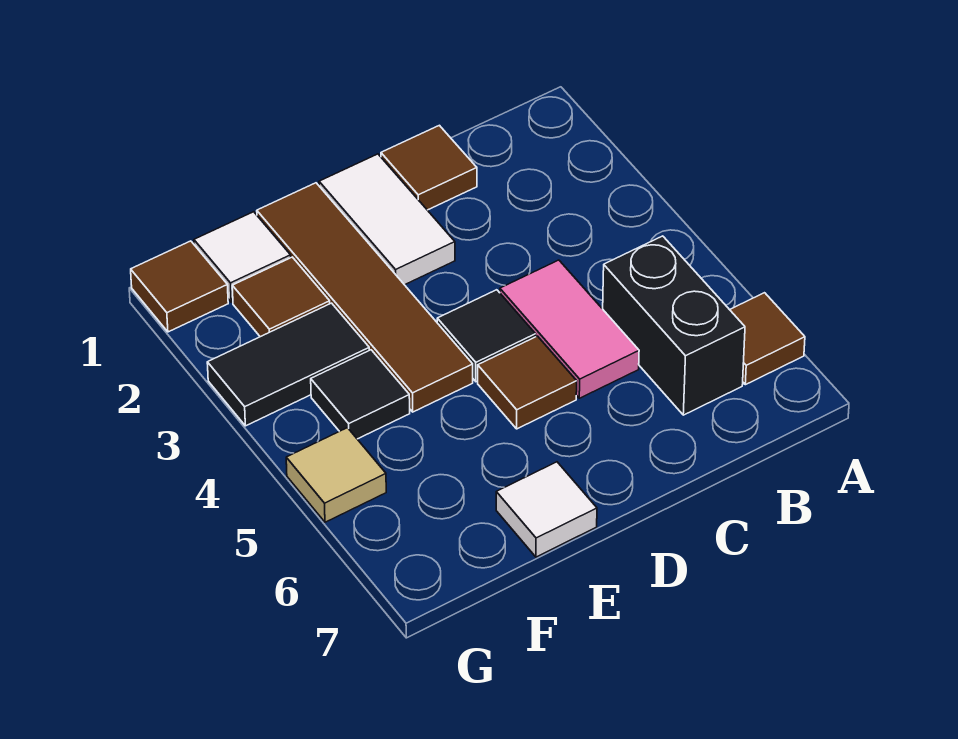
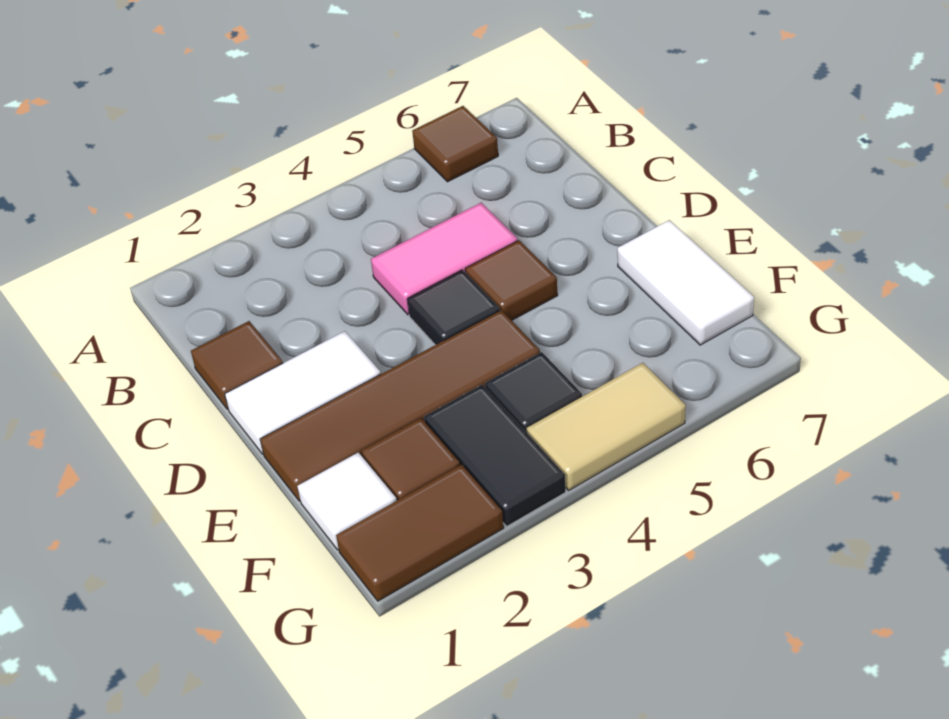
black 1x2 brick [603,236,745,415] -> none
white 1x1 tile [496,462,597,557] -> white 1x2 tile [617,220,754,345]
brown 1x1 tile [131,241,228,332] -> brown 1x2 tile [336,465,504,601]
tan 1x1 tile [286,428,386,522] -> tan 1x2 tile [527,363,686,490]

